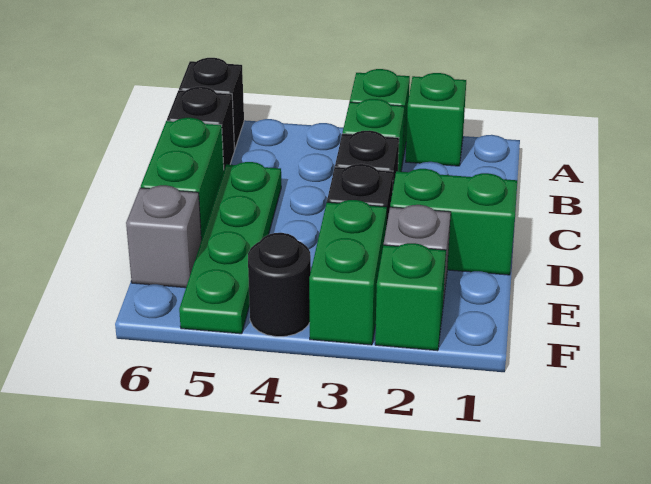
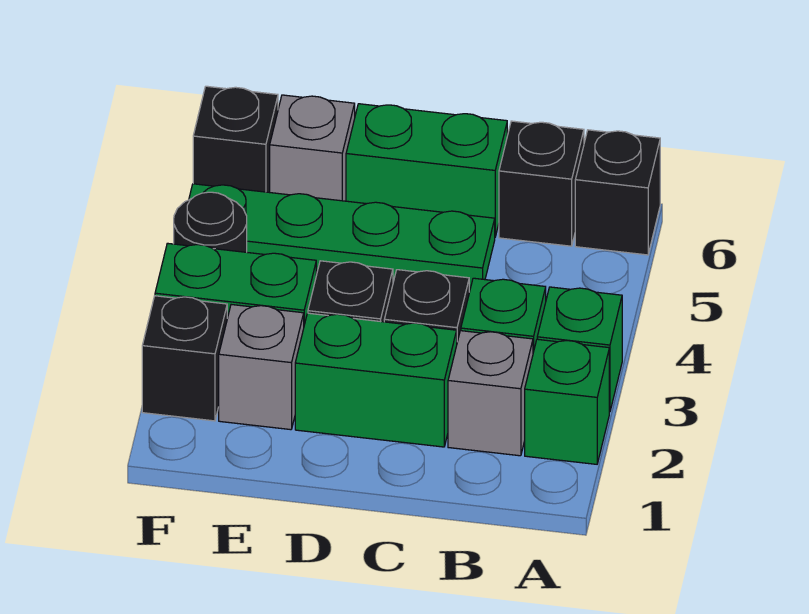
none -> grey 1x1 brick [448,331,533,456]
green 1x2 brick [390,169,517,275] -> green 1x2 brick turned to [295,313,457,447]
green 1x1 brick [375,243,446,351] -> black 1x1 brick [142,296,227,421]
none -> black 1x1 brick [193,86,278,192]

